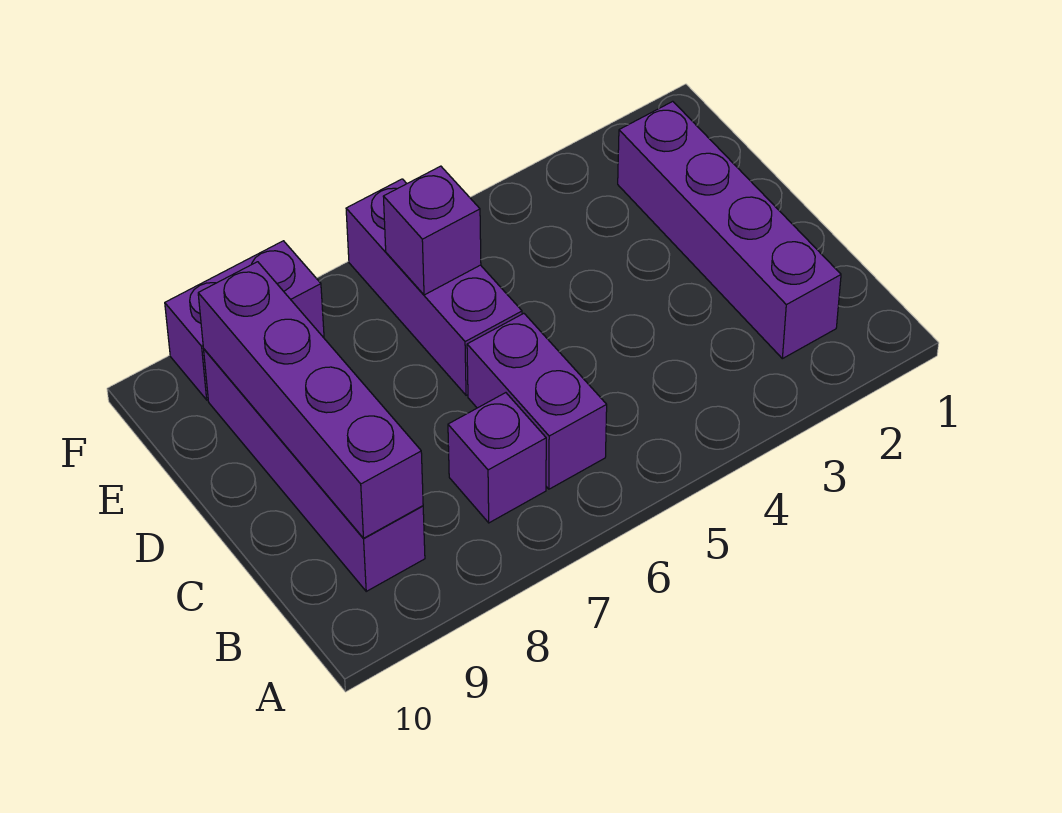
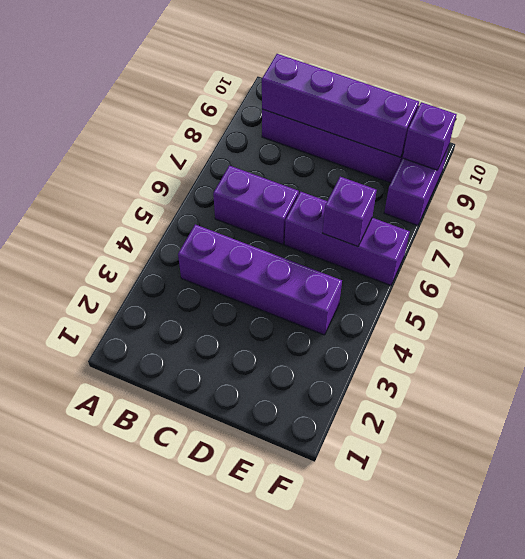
purple 1x4 brick [618,101,841,359] -> purple 1x4 brick moved to [178,224,342,335]
purple 1x1 brick [448,393,546,523] -> purple 1x1 brick moved to [403,102,457,170]

